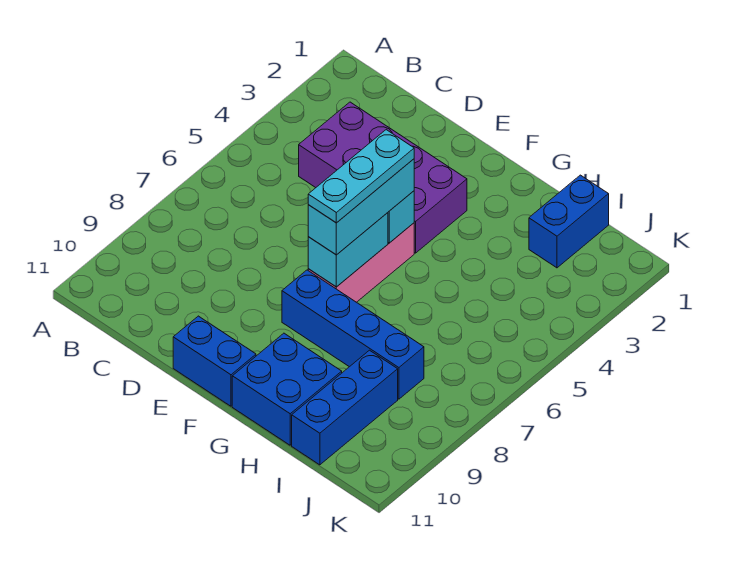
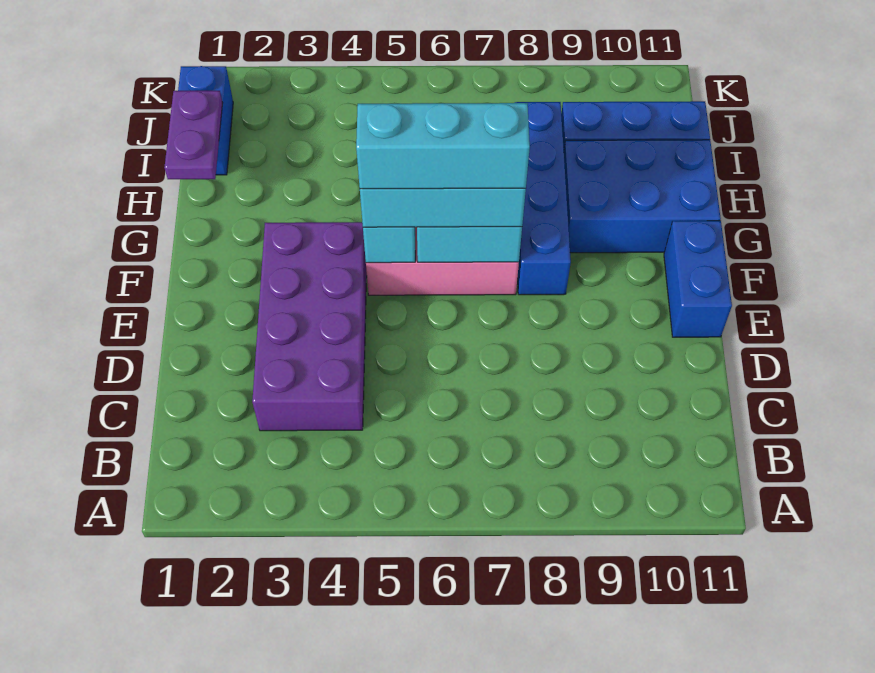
cyan 1x3 plate [308,130,414,223] -> cyan 1x3 brick [356,103,530,189]
blue 2x2 brick [232,333,342,445] -> blue 2x3 brick [564,140,721,253]
none -> purple 1x2 plate [164,91,223,179]
blue 1x2 brick [529,175,609,268] -> blue 1x2 brick turned to [178,66,233,175]

